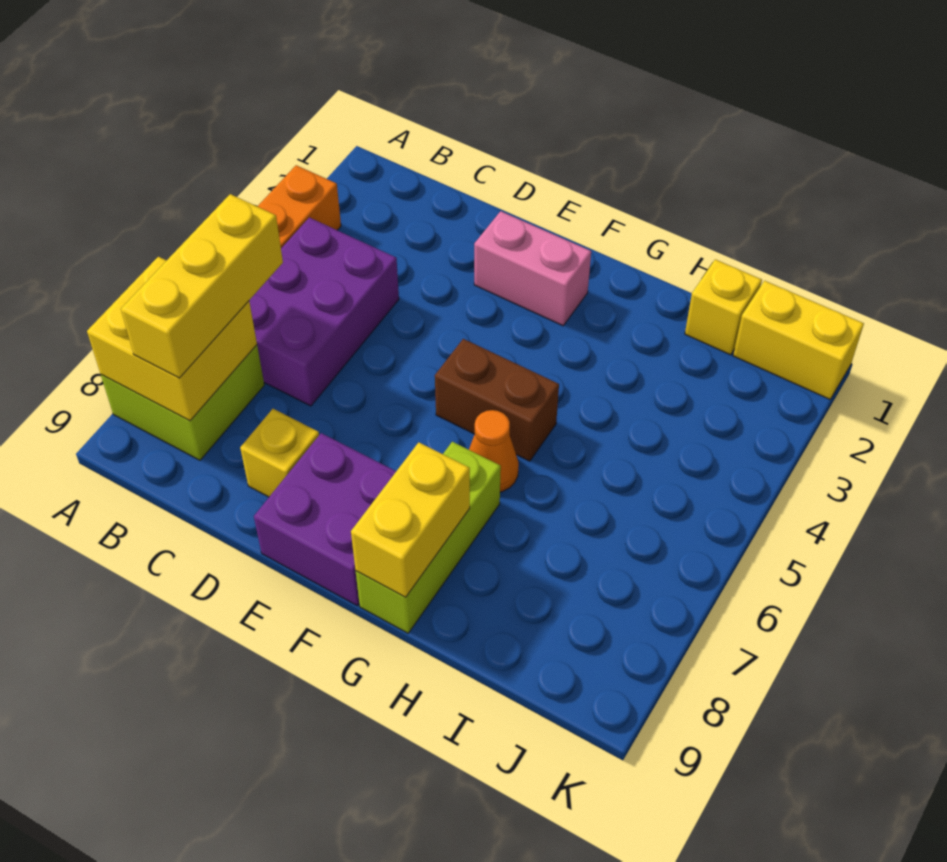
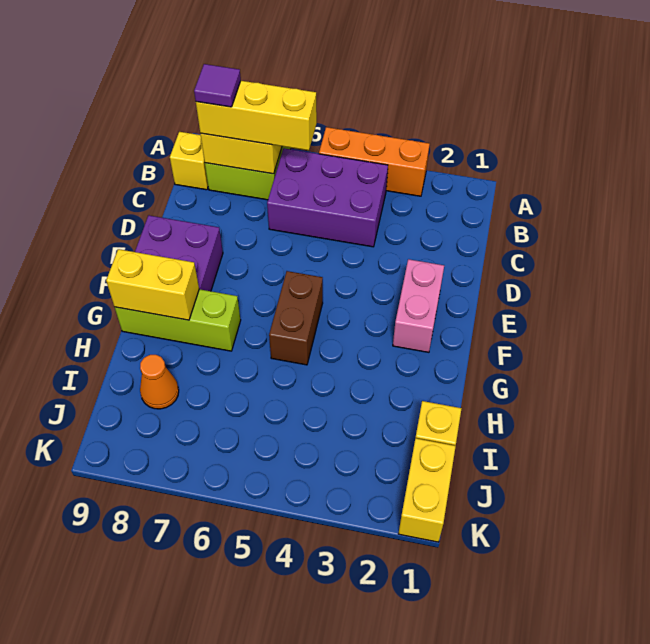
none -> purple 1x1 tile [194,64,241,107]
yellow 1x1 brick [240,409,319,497] -> yellow 1x1 brick moved to [170,132,208,190]
orange 1x1 cone [469,410,519,492] -> orange 1x1 cone moved to [140,355,179,409]

